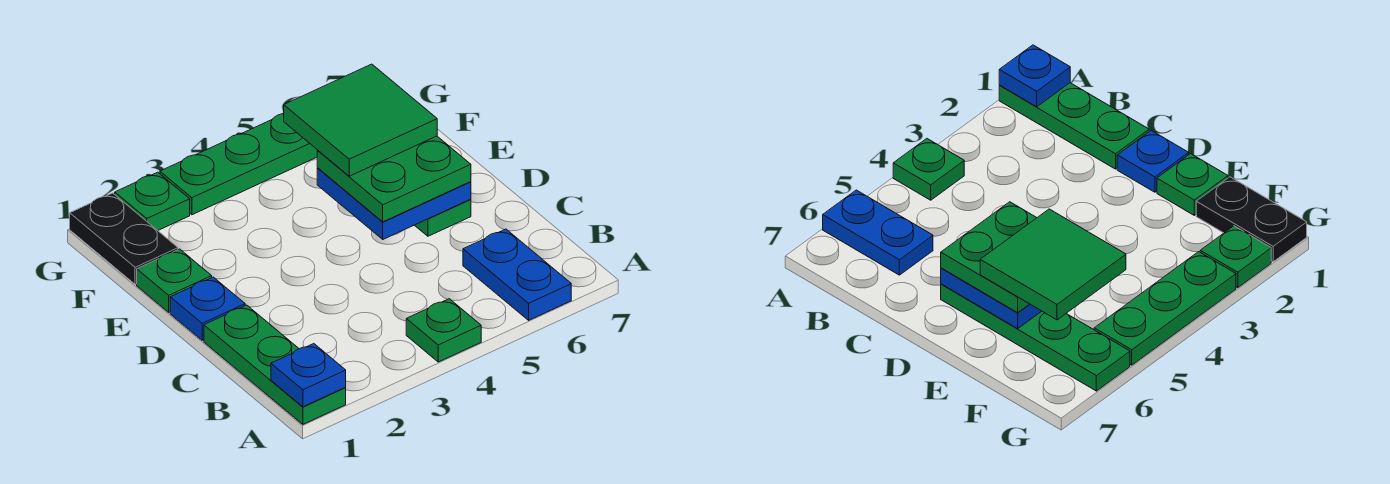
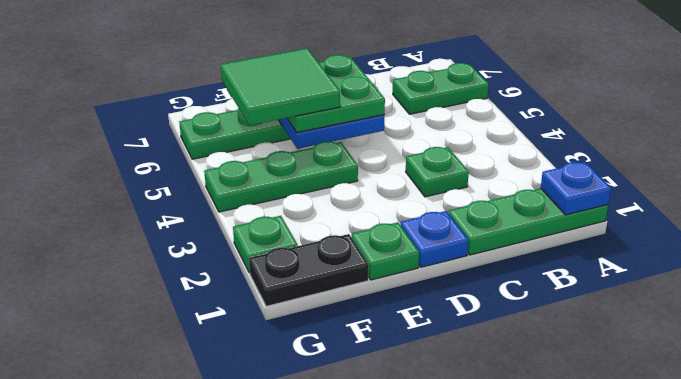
green 1x1 plate [406,299,481,362] -> green 1x1 plate moved to [406,147,469,197]
blue 1x2 plate [463,229,571,320] -> green 1x2 plate [393,63,489,114]
green 1x3 plate [160,114,318,215] -> green 1x3 plate turned to [204,141,358,212]

